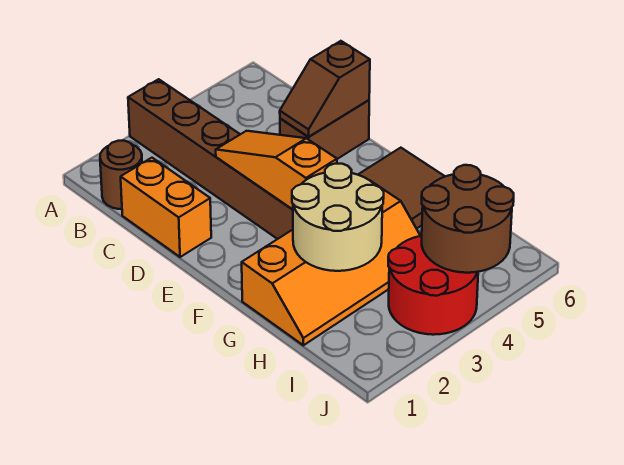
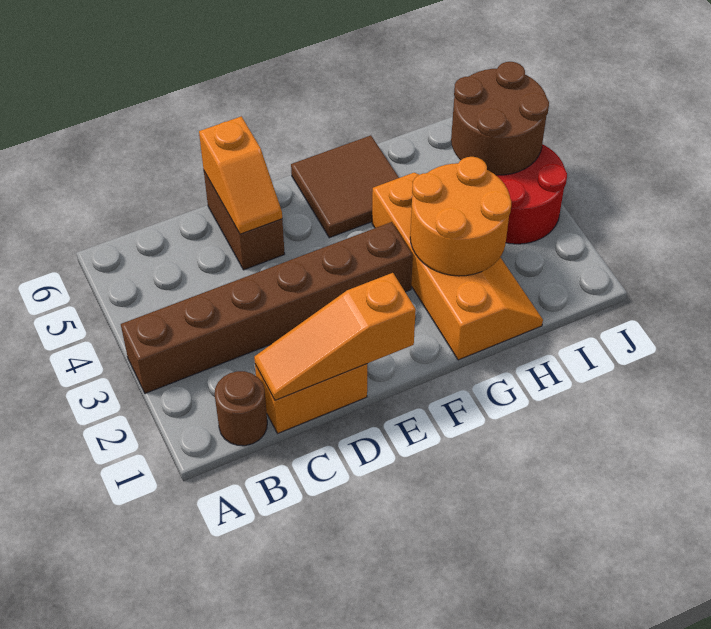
orange 1x3 slope [216,131,337,209] -> orange 1x3 slope moved to [254,273,416,400]
brown 1x2 slope [280,41,370,137] -> orange 1x2 slope [199,116,282,234]
tan 2x2 round brick [292,164,384,271] -> orange 2x2 round brick [410,157,511,276]

